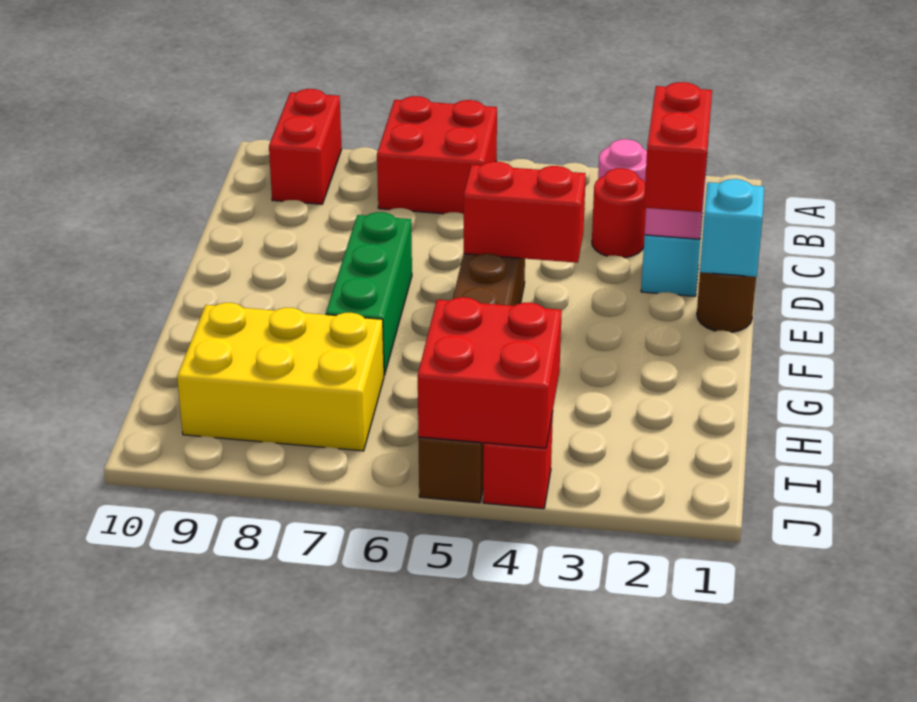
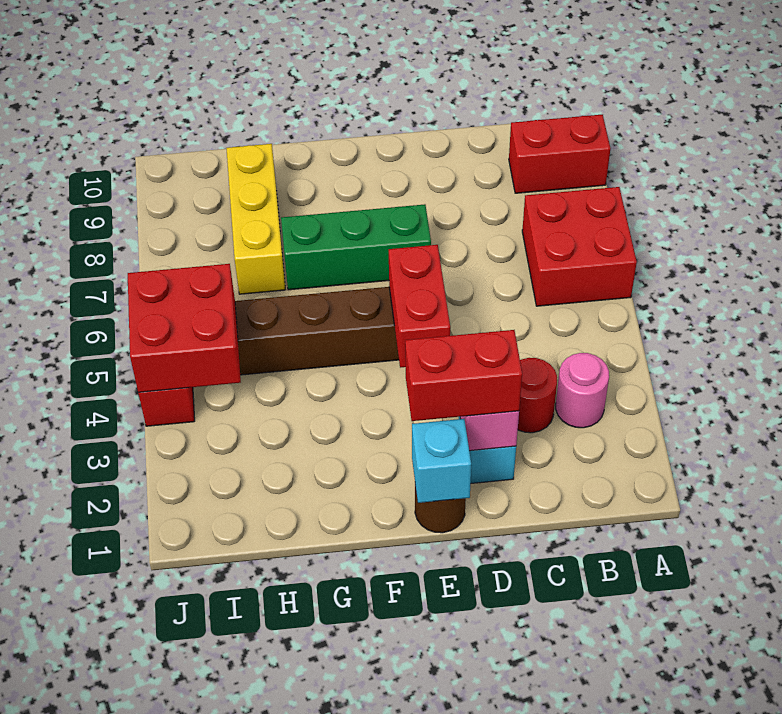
yellow 2x3 brick [177,303,384,451] -> yellow 1x3 brick [226,144,286,294]

